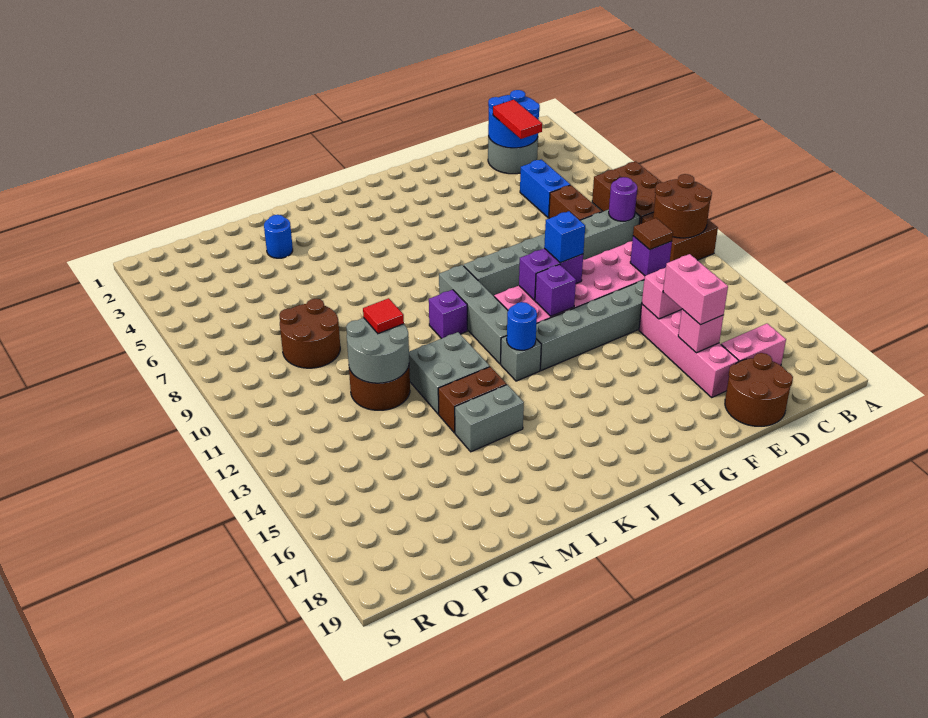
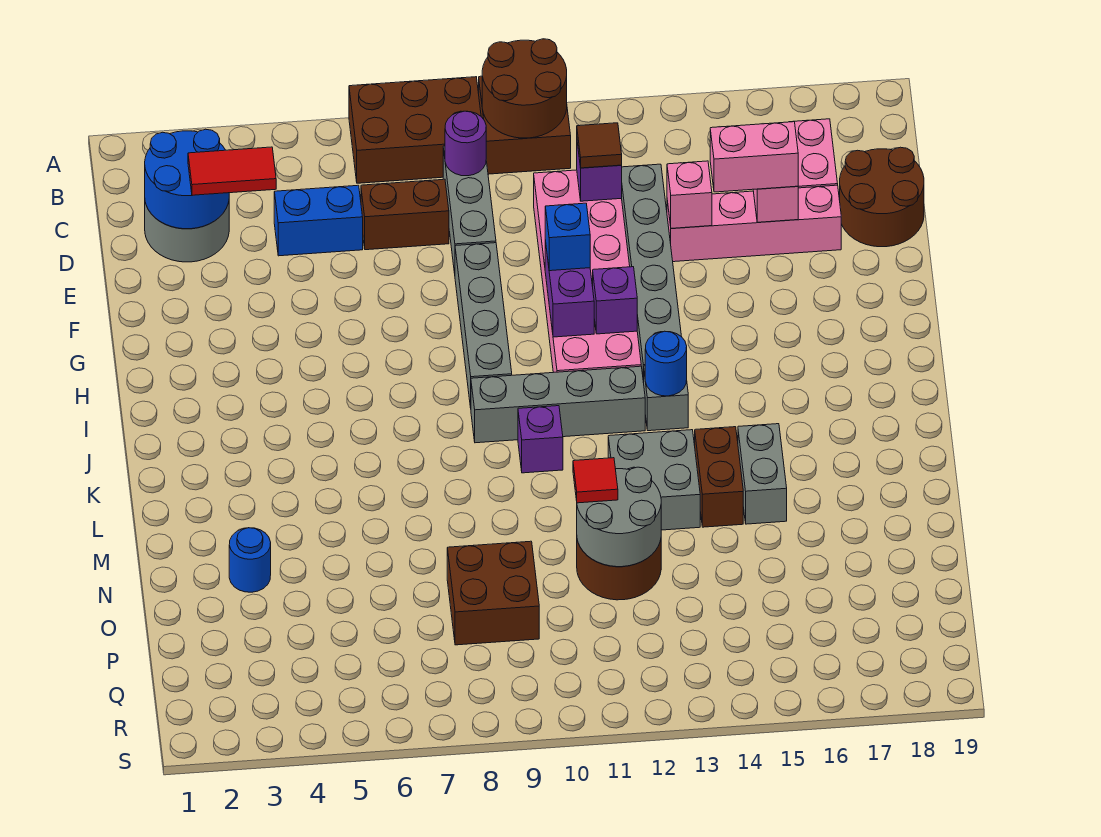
brown 2x2 round brick [279,299,340,368] -> brown 2x2 brick [447,541,539,645]

